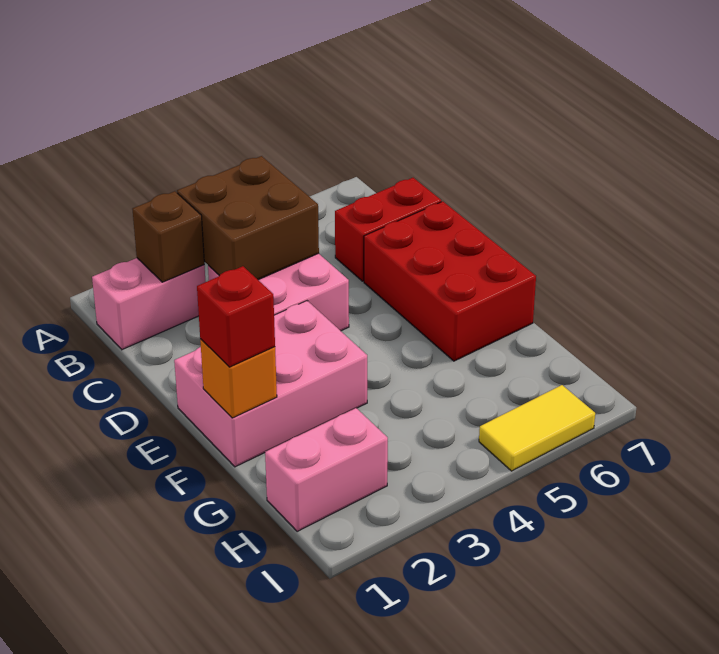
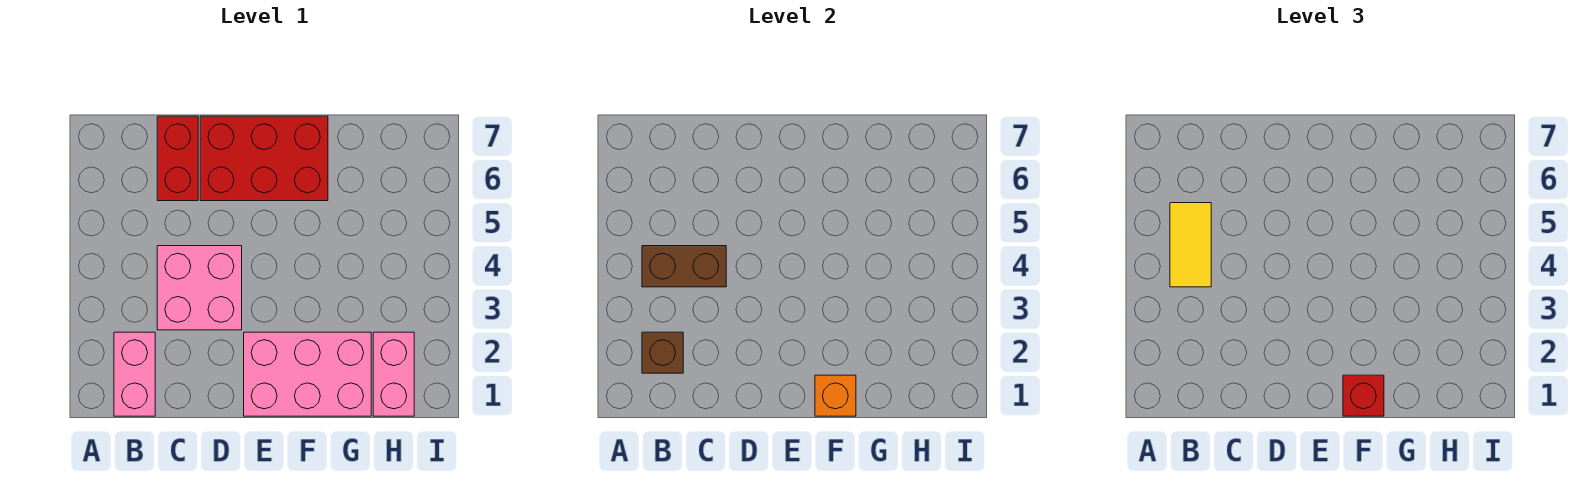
brown 2x2 brick [177,156,319,280] -> brown 1x2 brick [642,246,726,287]
pink 2x3 brick [174,301,367,467] -> pink 2x3 brick turned to [244,332,371,416]
yellow 1x2 tile [479,385,595,471] -> yellow 1x2 tile moved to [1170,203,1211,287]

